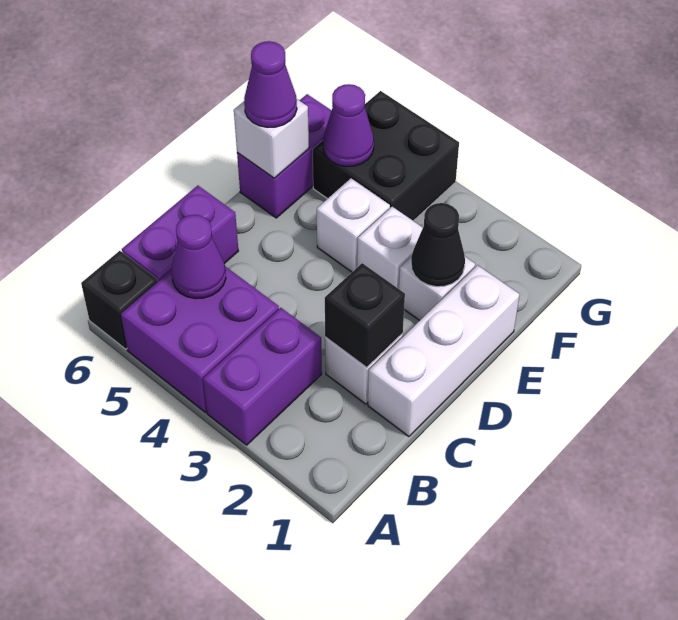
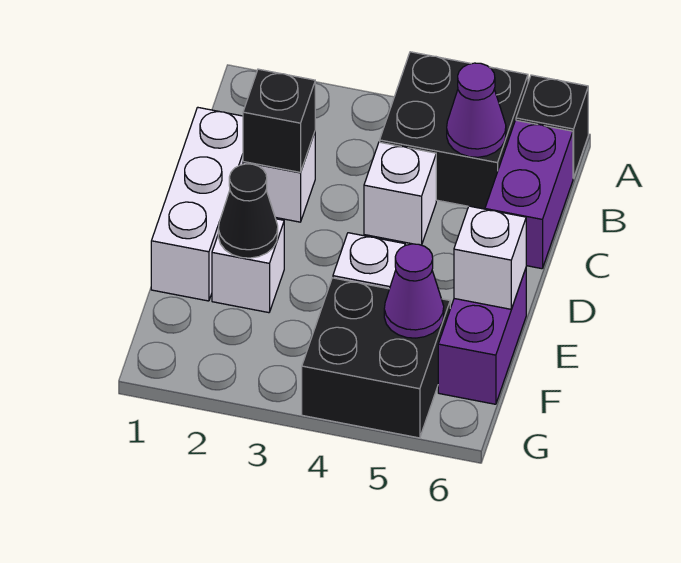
purple 1x2 brick [203,308,322,445] -> none
purple 2x2 brick [121,266,279,412] -> black 2x2 brick [380,52,528,209]
white 1x1 brick [357,207,423,289] -> white 1x1 brick moved to [364,142,436,245]
purple 1x1 cone [244,41,297,127] -> none

